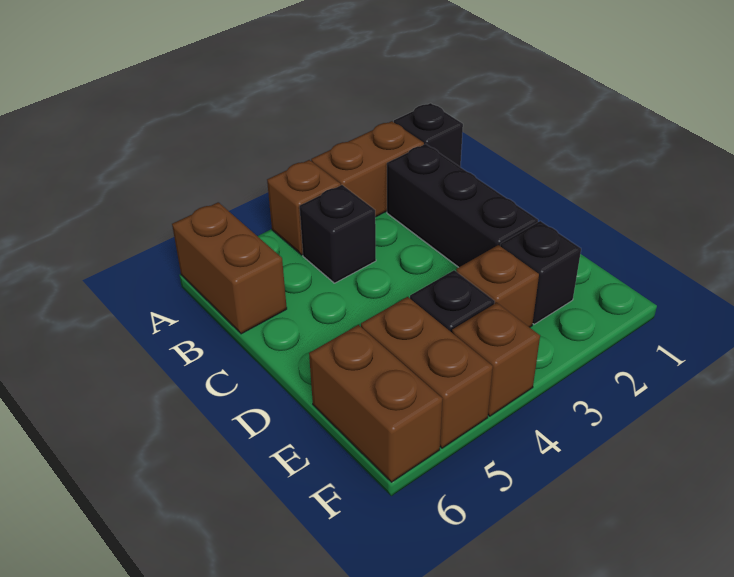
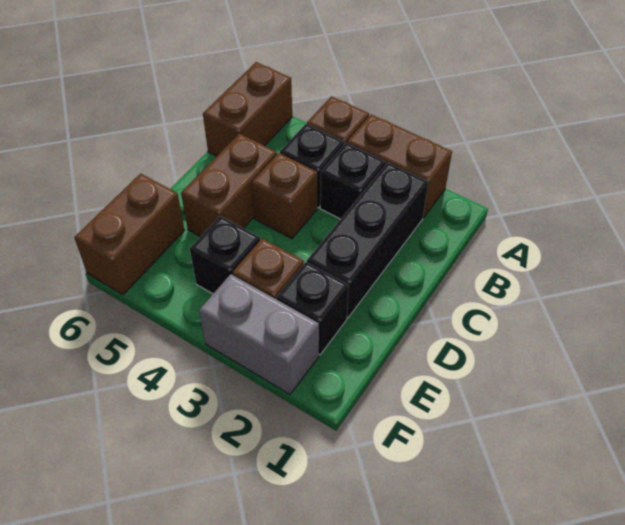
black 1x1 brick [394,103,463,167] -> black 1x1 brick moved to [320,143,385,219]
brown 1x2 brick [361,297,493,448] -> brown 1x2 brick moved to [181,134,277,237]
none -> grey 1x2 brick [199,274,319,394]
brown 1x1 brick [452,303,540,416] -> brown 1x1 brick moved to [252,153,317,239]

